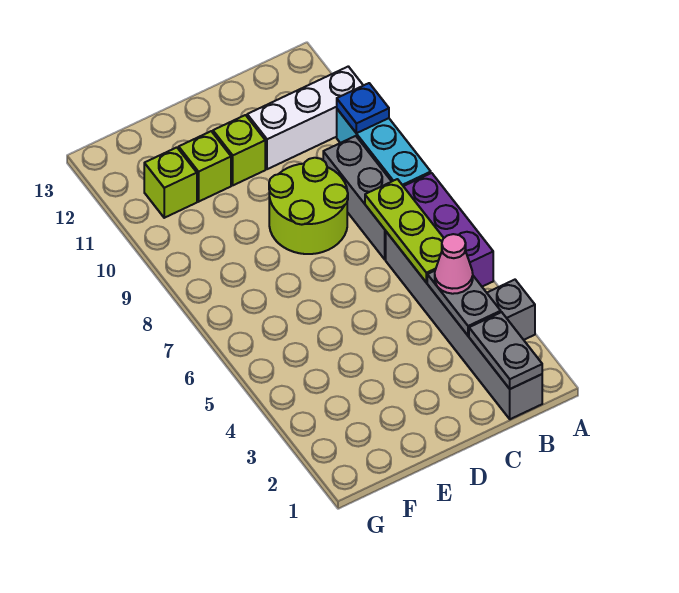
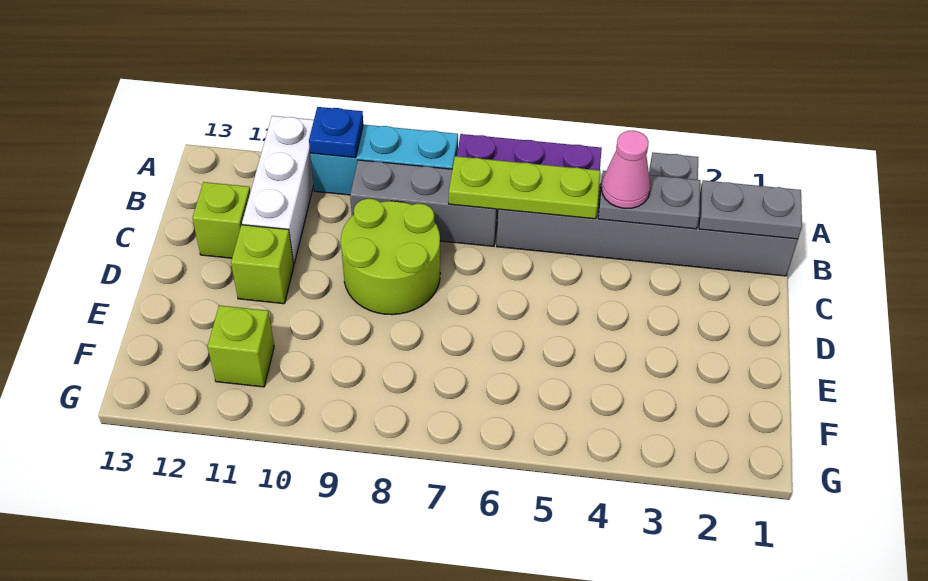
lime 1x1 brick [179,131,231,202] -> lime 1x1 brick moved to [192,182,250,258]

